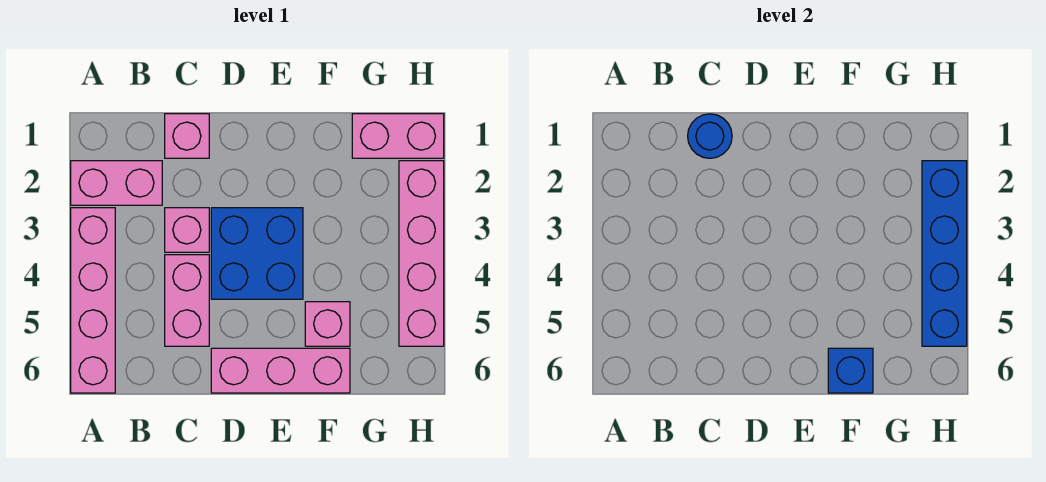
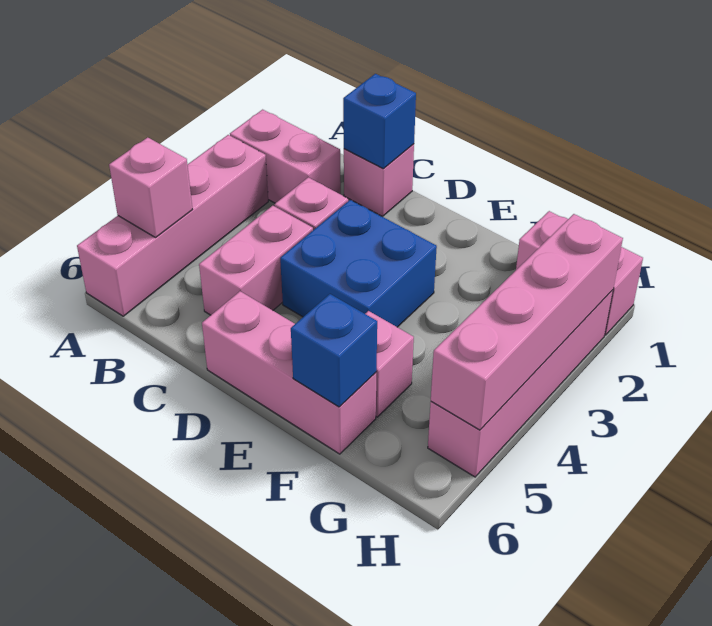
none -> pink 1x1 brick [109,137,193,238]
blue 1x1 round brick [688,114,732,158] -> blue 1x1 brick [343,74,416,169]
blue 1x4 brick [922,161,967,346] -> pink 1x4 brick [431,214,623,430]

